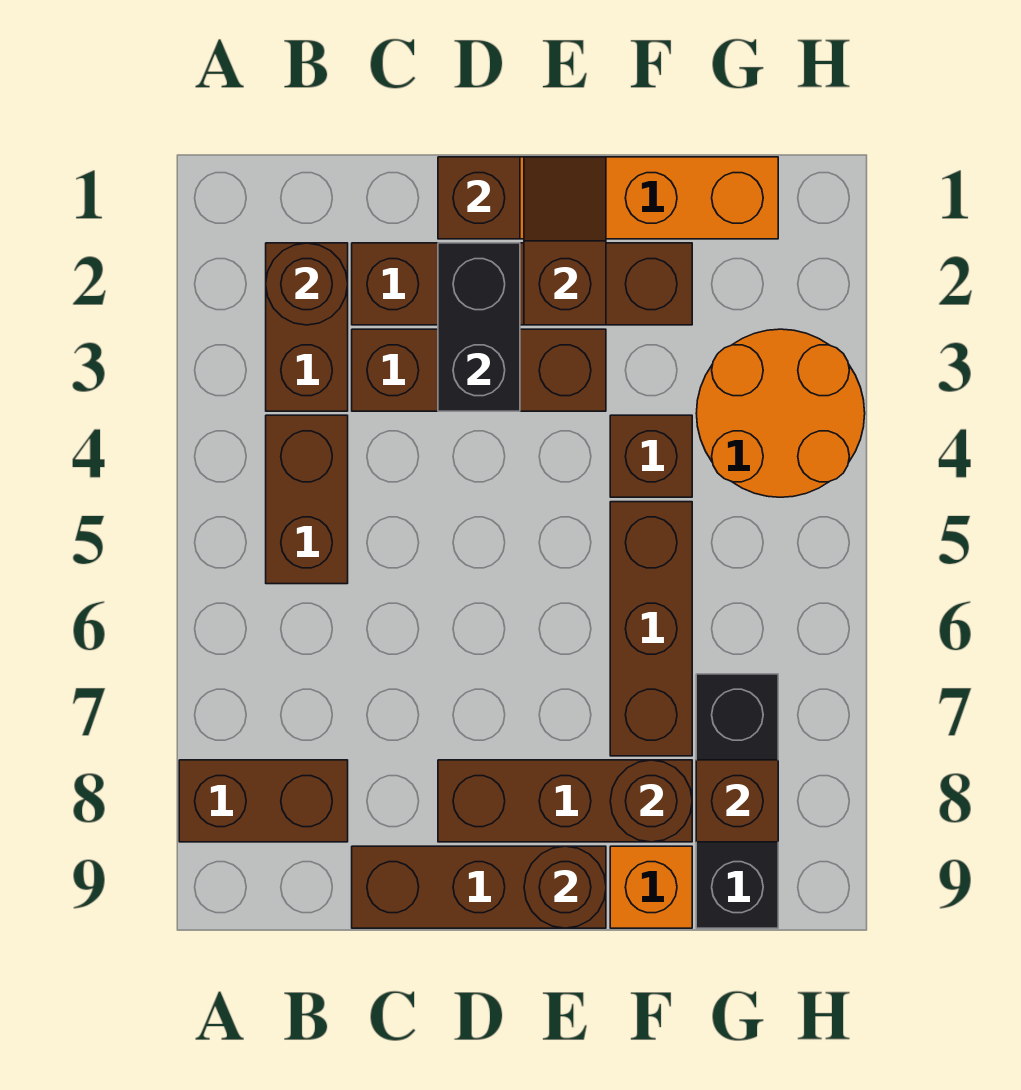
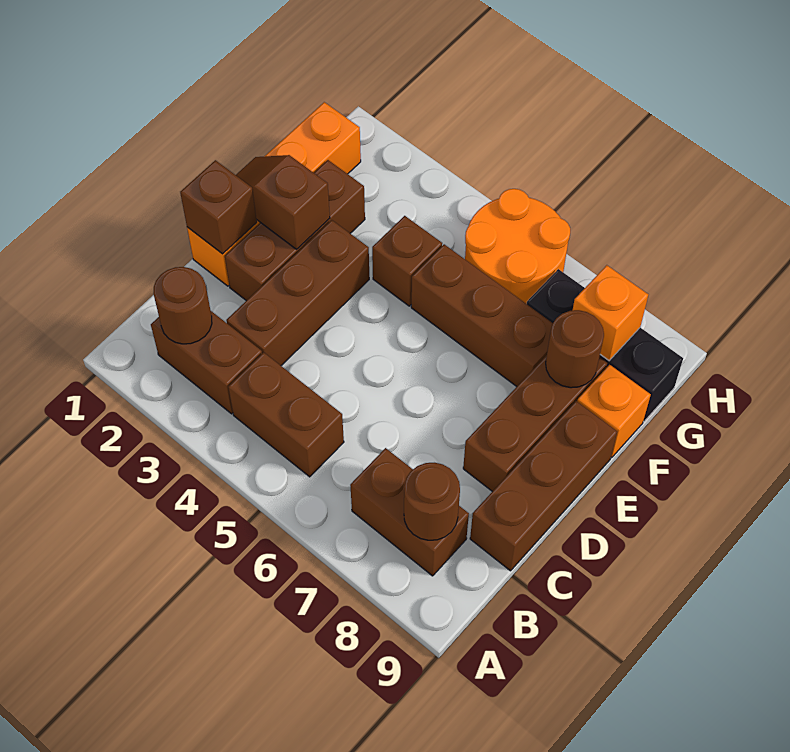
brown 1x2 brick [179,760,348,842] -> brown 1x2 brick turned to [350,448,469,576]
brown 1x4 brick [352,243,692,325] -> brown 1x3 brick [225,160,365,301]
black 1x2 brick [438,243,520,411] -> none
brown 1x1 round brick [524,846,606,928] -> brown 1x1 round brick moved to [404,463,460,540]
orange 2x2 round brick [696,329,865,497] -> orange 2x2 round brick moved to [465,189,570,304]
brown 1x1 brick [696,760,778,842] -> orange 1x1 brick [572,265,648,361]

